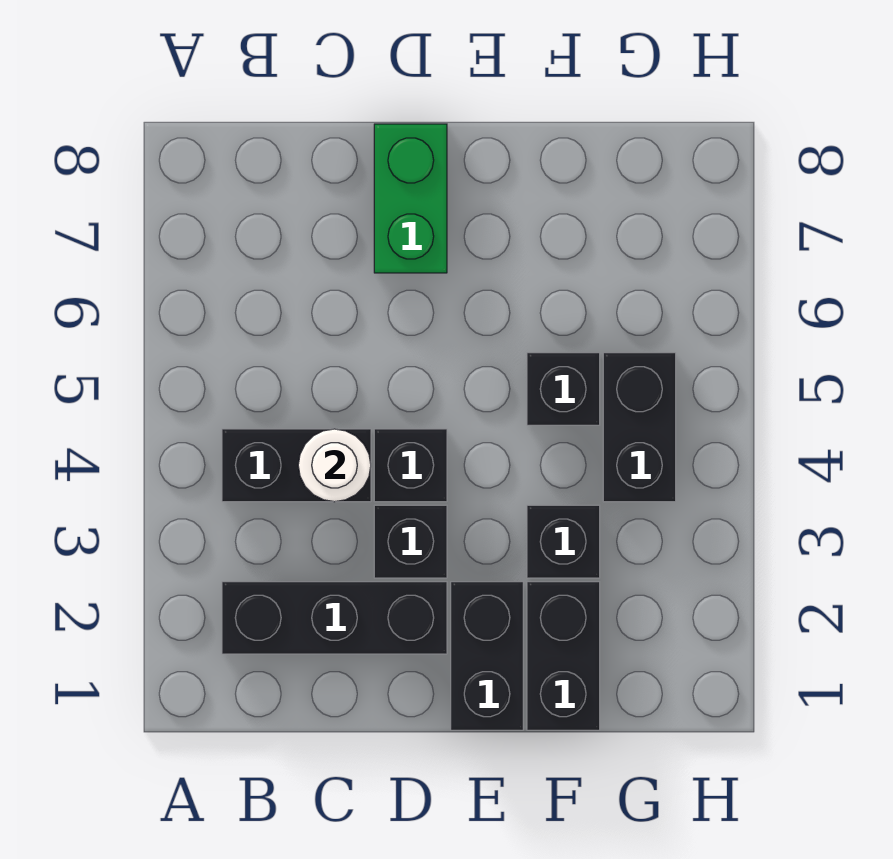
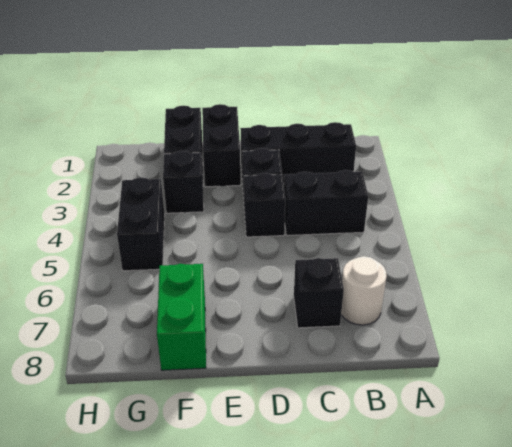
white 1x1 round brick [298,429,371,502] -> white 1x1 round brick moved to [341,256,387,325]
green 1x2 brick [374,124,447,273] -> green 1x2 brick moved to [157,264,206,370]
black 1x1 brick [527,353,600,425] -> black 1x1 brick moved to [294,258,344,328]

